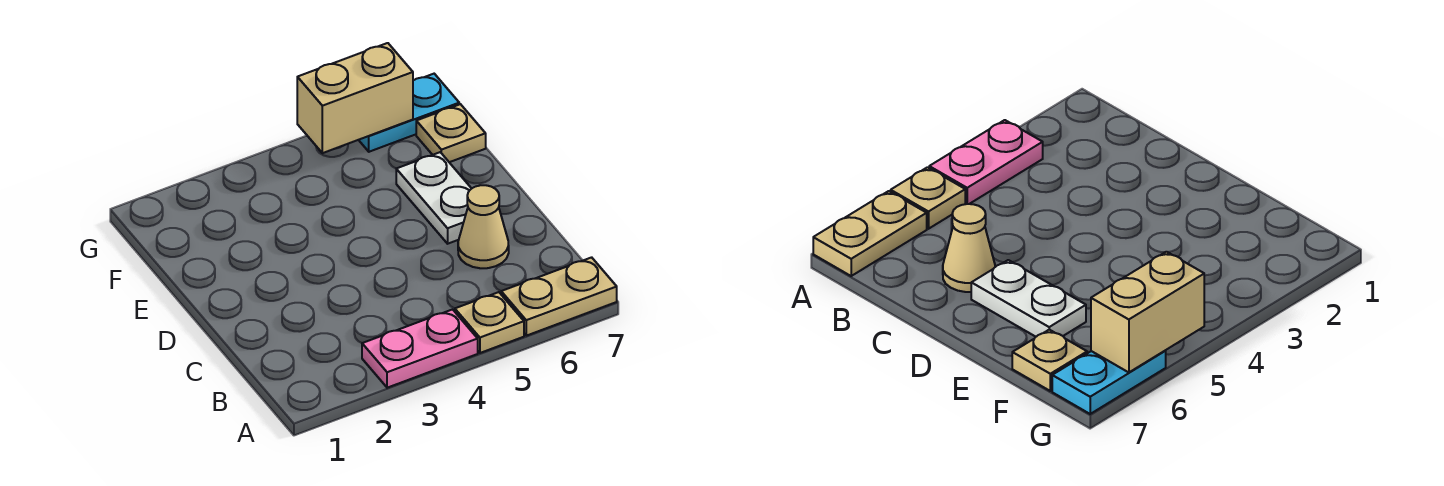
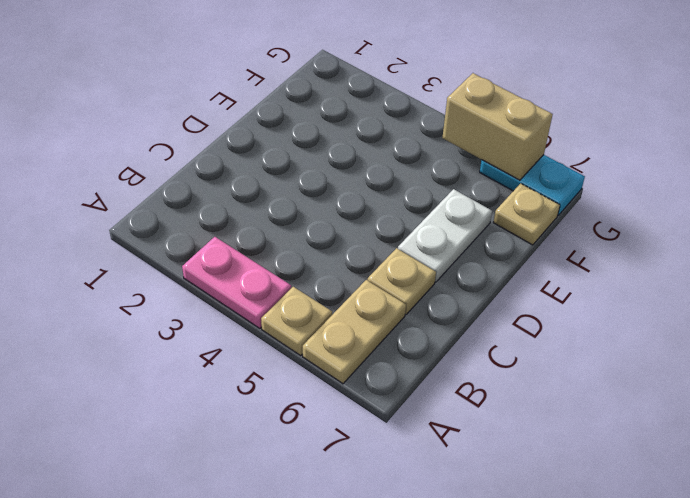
tan 1x2 plate [501,257,617,336] -> tan 1x2 plate turned to [303,280,406,384]
tan 1x1 cone [458,185,509,268] -> tan 1x1 plate [367,248,436,314]

